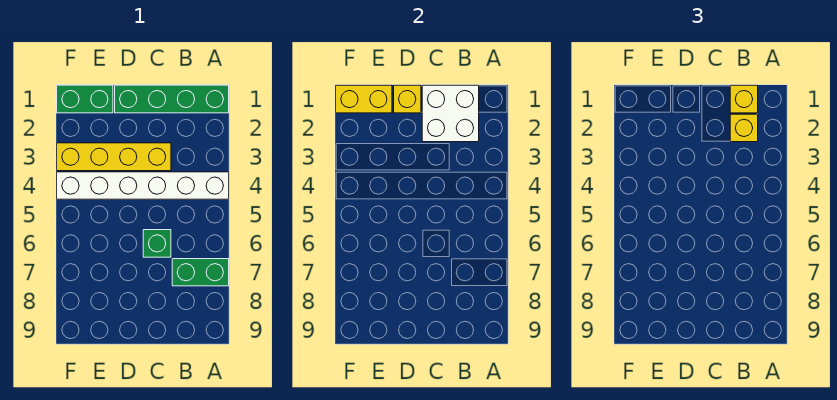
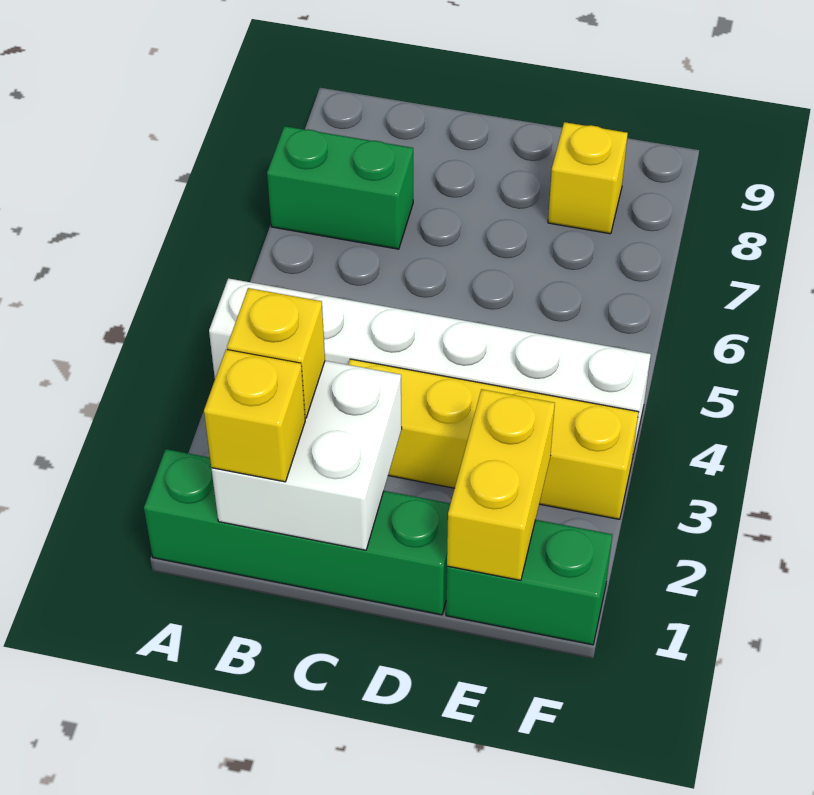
green 1x1 brick [143,230,171,257] -> none
yellow 1x1 brick [394,85,421,113] -> yellow 1x1 brick moved to [548,122,628,234]
yellow 1x2 brick [336,85,392,113] -> yellow 1x2 brick turned to [447,389,555,580]

